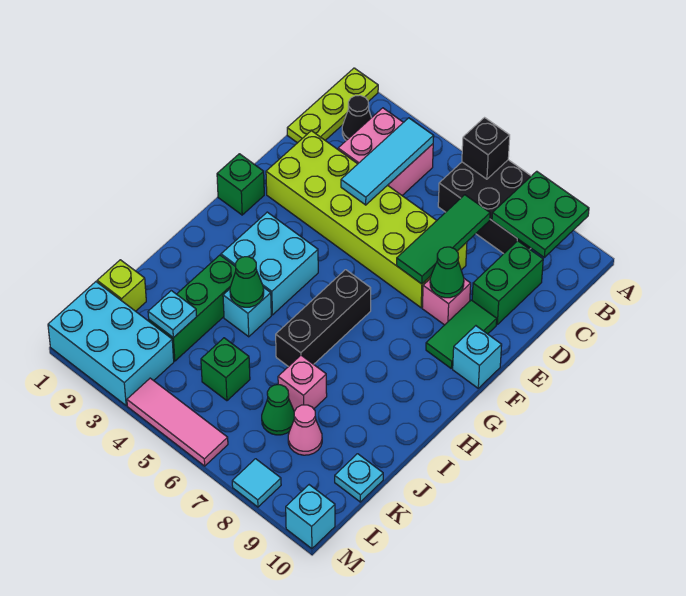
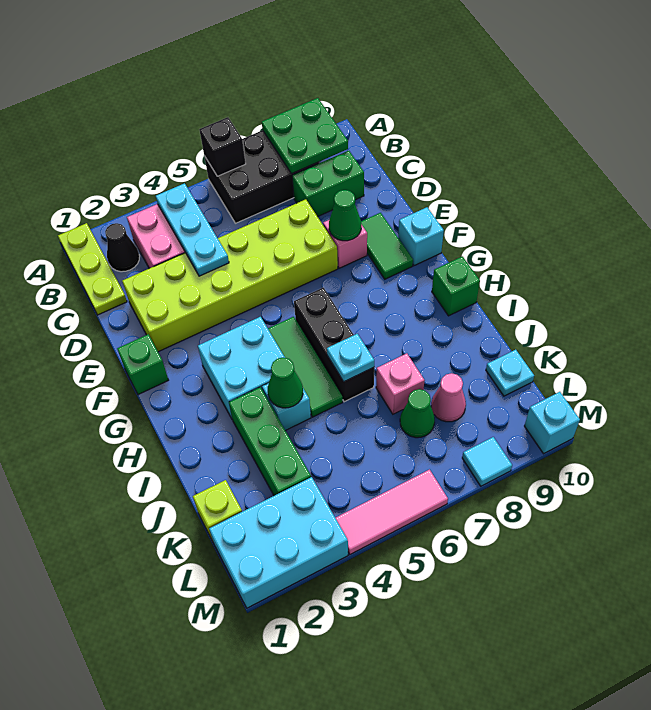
cyan 1x3 tile [341,118,434,205] -> cyan 1x3 plate [156,183,229,276]
green 1x3 tile [397,195,490,284] -> green 1x3 tile moved to [268,317,343,417]
green 1x2 brick [472,241,543,324] -> green 1x2 brick turned to [292,151,364,217]
cyan 1x1 plate [148,291,197,338] -> cyan 1x1 plate moved to [327,334,374,382]
green 1x1 brick [201,338,250,401] -> green 1x1 brick moved to [432,256,480,316]

